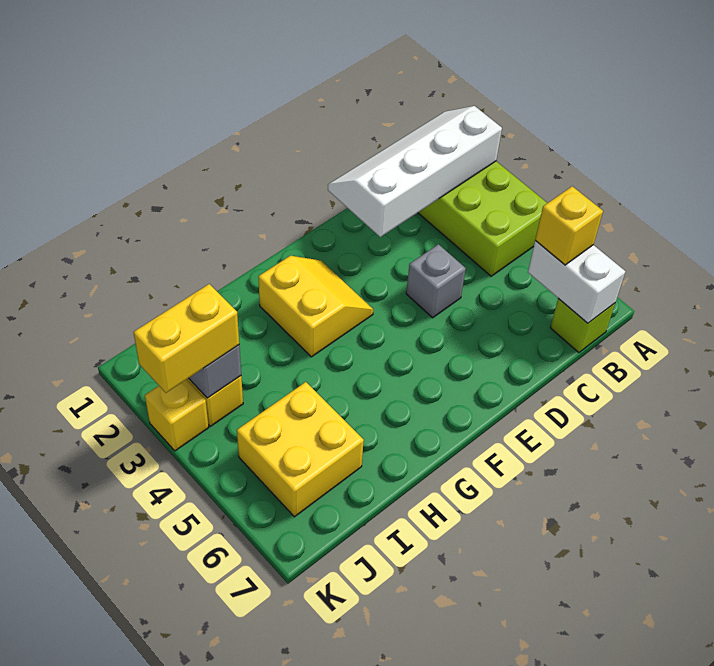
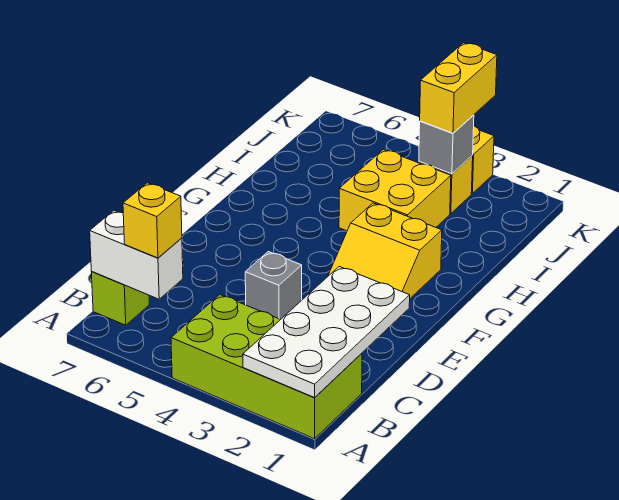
white 2x4 slope [328,106,502,237] -> white 2x4 plate [243,267,410,398]
yellow 2x2 brick [237,382,364,517] -> yellow 2x2 brick moved to [339,149,451,231]

